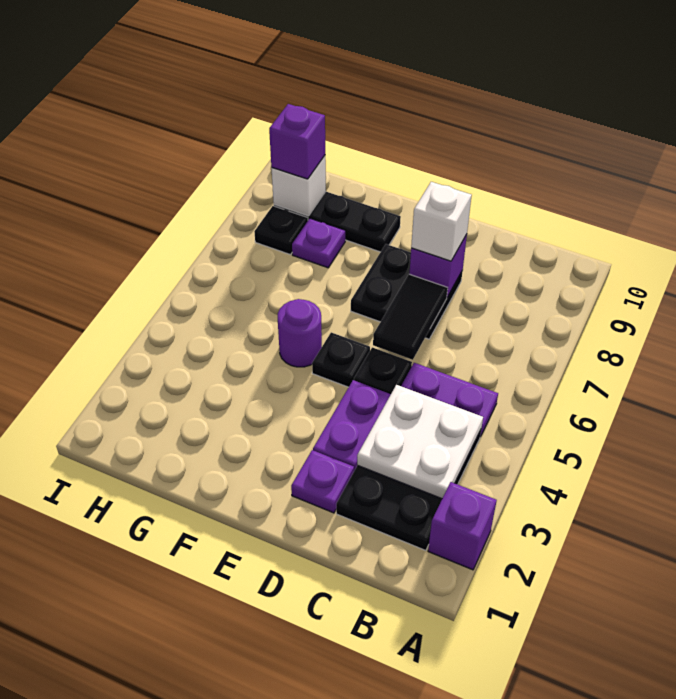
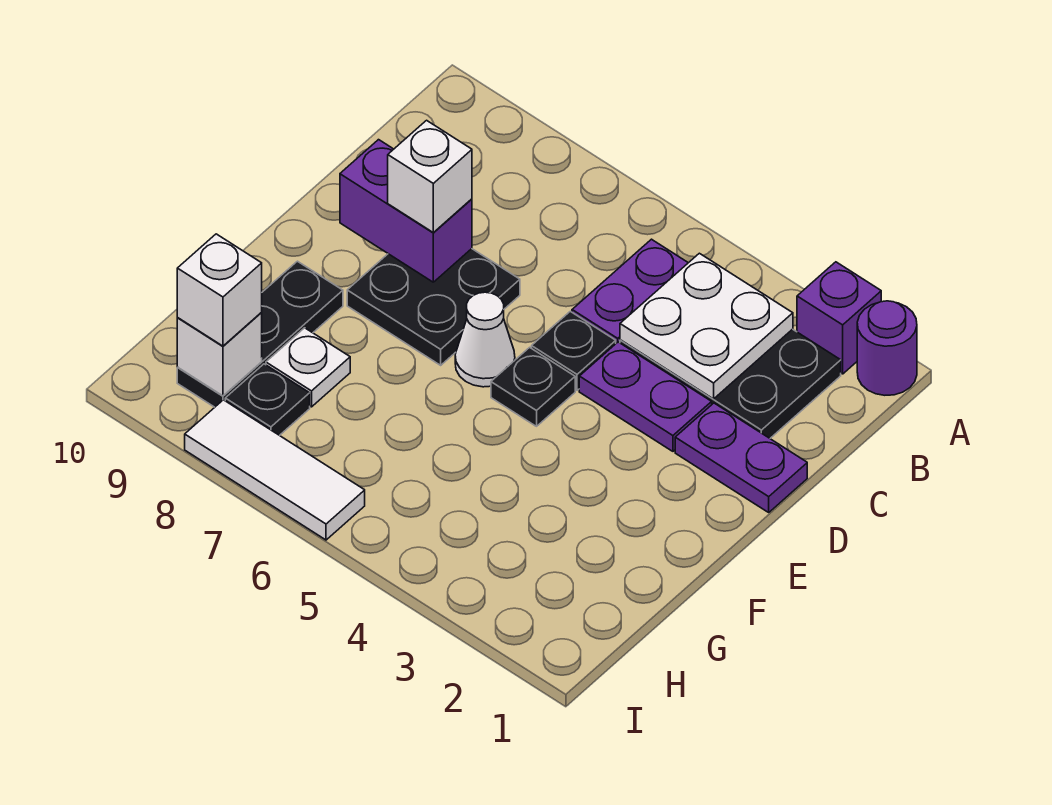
purple 1x1 plate [291,450,354,513] -> purple 1x2 plate [675,403,807,512]
black 1x2 tile [373,274,448,360] -> none
purple 1x1 brick [410,234,467,297] -> purple 1x2 brick [340,140,472,282]
none -> white 1x1 cone [455,292,515,387]
purple 1x1 round brick [278,299,322,367] -> purple 1x1 round brick moved to [857,301,917,395]
purple 1x1 plate [292,218,345,268] -> white 1x1 plate [266,328,350,407]
purple 1x1 brick [269,104,325,179] -> white 1x1 brick [177,234,262,346]
none -> white 1x3 tile [185,400,365,540]

